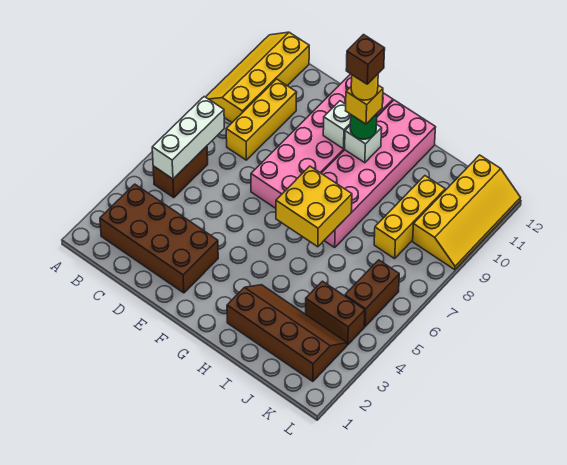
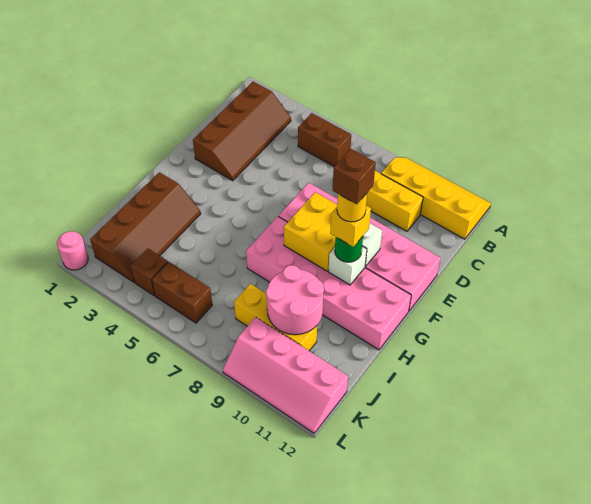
brown 2x4 brick [100,184,218,293] -> brown 2x4 slope [193,81,291,181]
white 1x3 brick [152,97,224,179] -> none
yellow 2x2 brick [276,166,352,247] -> yellow 2x2 brick moved to [284,192,337,271]
none -> pink 2x2 round brick [266,265,324,335]
brown 1x2 brick [306,281,365,345] -> brown 1x1 brick [131,249,168,295]
yellow 2x4 slope [413,155,521,270] -> pink 2x4 slope [223,317,348,433]
none -> pink 1x1 round brick [57,231,88,270]

